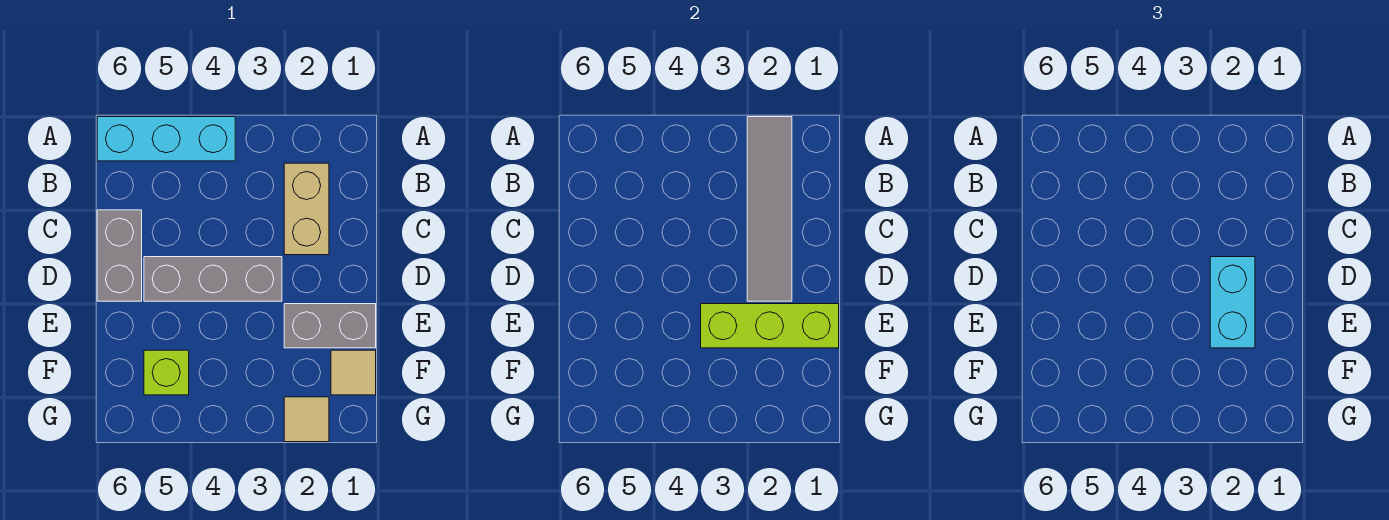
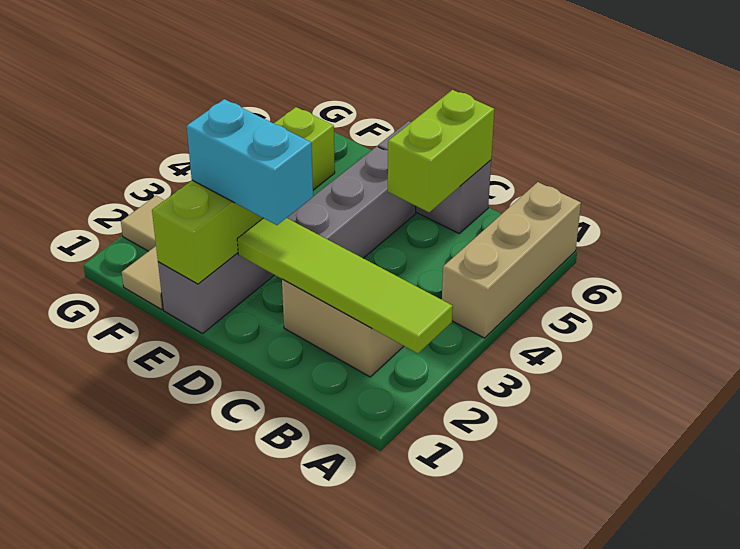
grey 1x4 tile [747,117,792,301] -> lime 1x4 tile [237,218,453,353]
cyan 1x3 brick [97,117,235,161] -> tan 1x3 brick [442,182,581,338]
none -> lime 1x2 brick [388,90,494,212]

